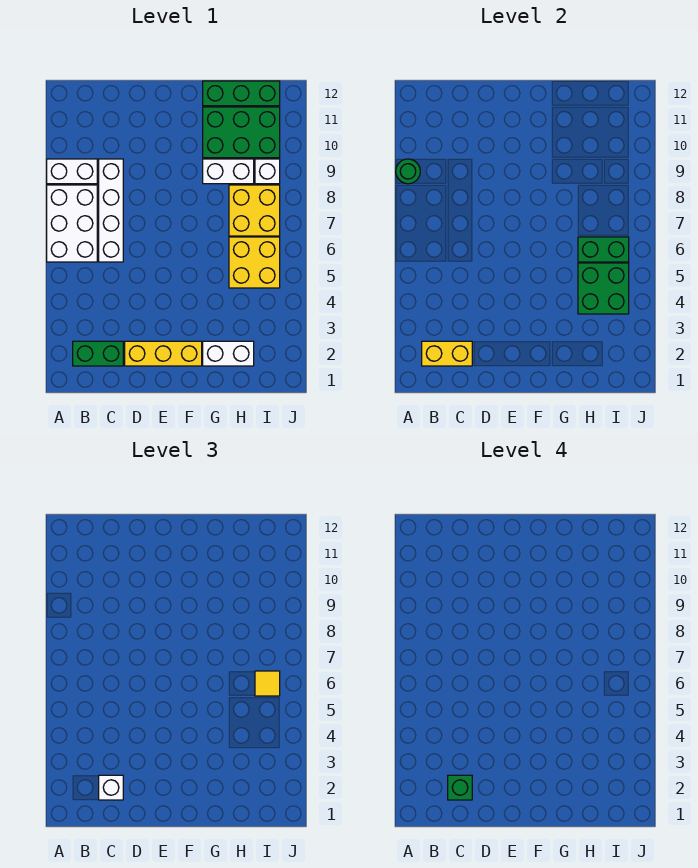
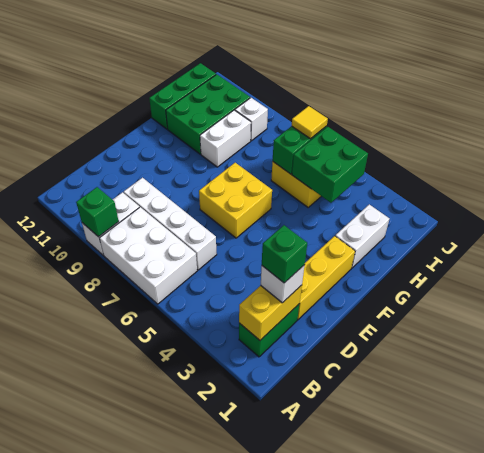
green 1x1 round brick [396,159,420,184] -> green 1x1 brick [76,187,119,237]
yellow 2x2 brick [229,185,280,236] -> yellow 2x2 brick moved to [199,163,272,238]

